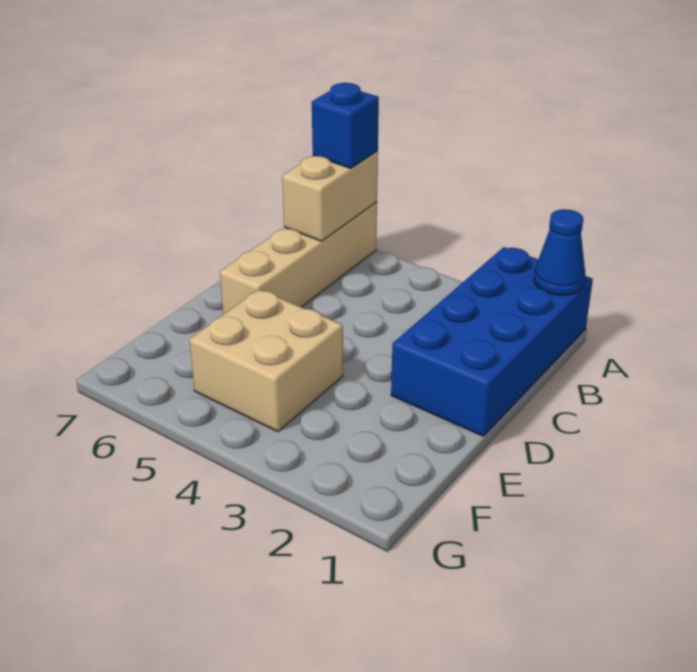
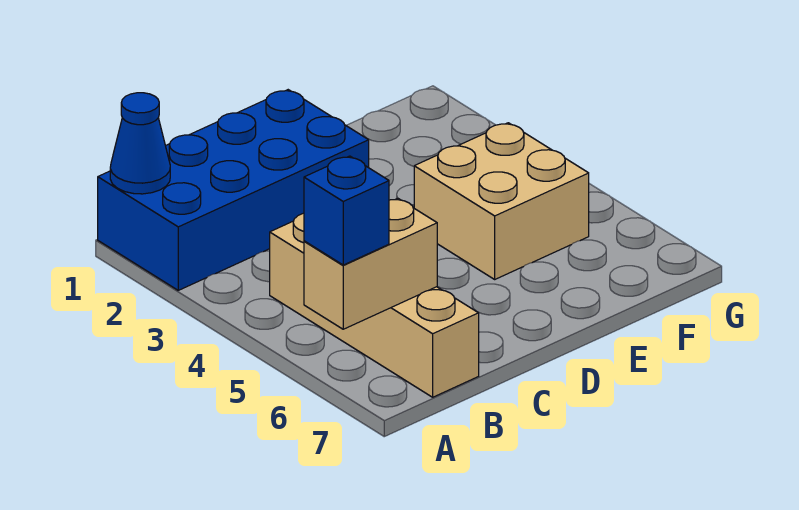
tan 1x4 brick [220,202,377,315] -> tan 1x4 brick turned to [270,213,479,397]

